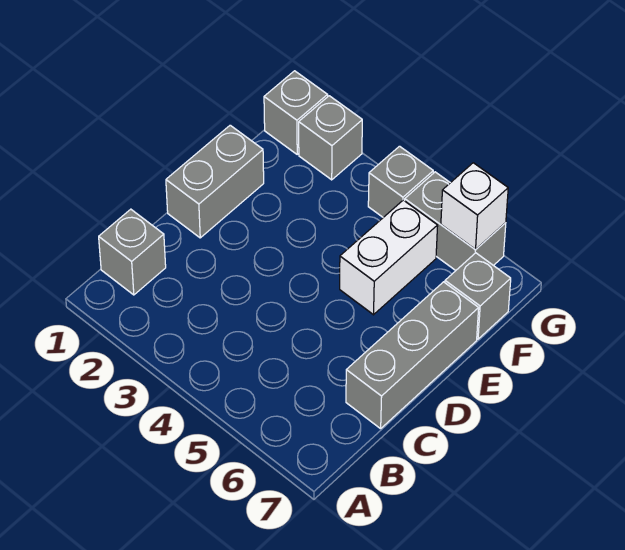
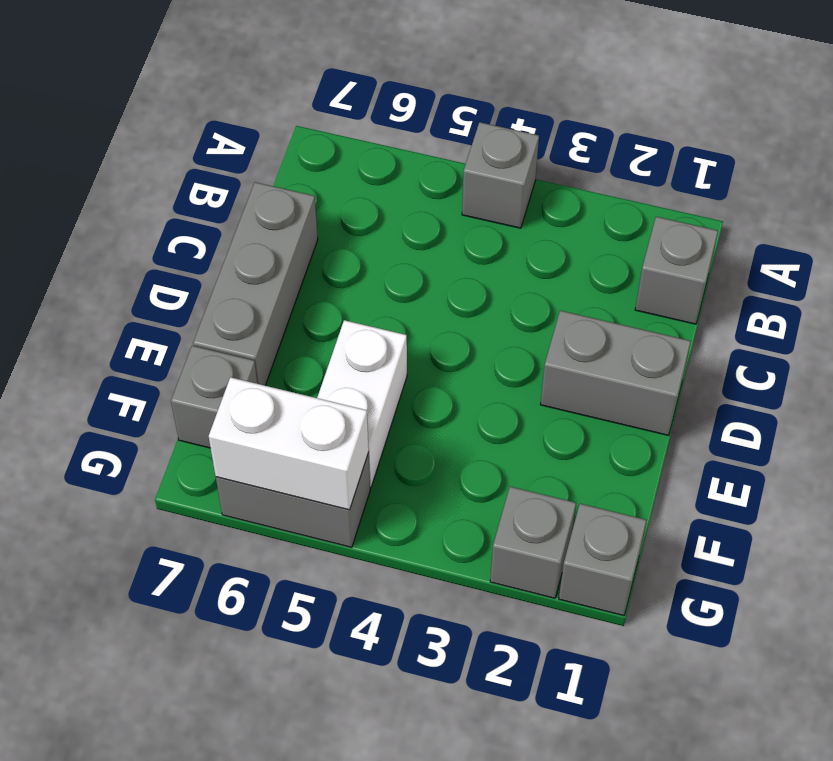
grey 1x2 brick [166,125,264,238] -> grey 1x2 brick turned to [540,311,691,436]
grey 1x1 brick [368,146,433,217] -> grey 1x1 brick moved to [462,122,539,228]
white 1x1 brick [441,163,508,250] -> white 1x2 brick [209,377,369,510]

